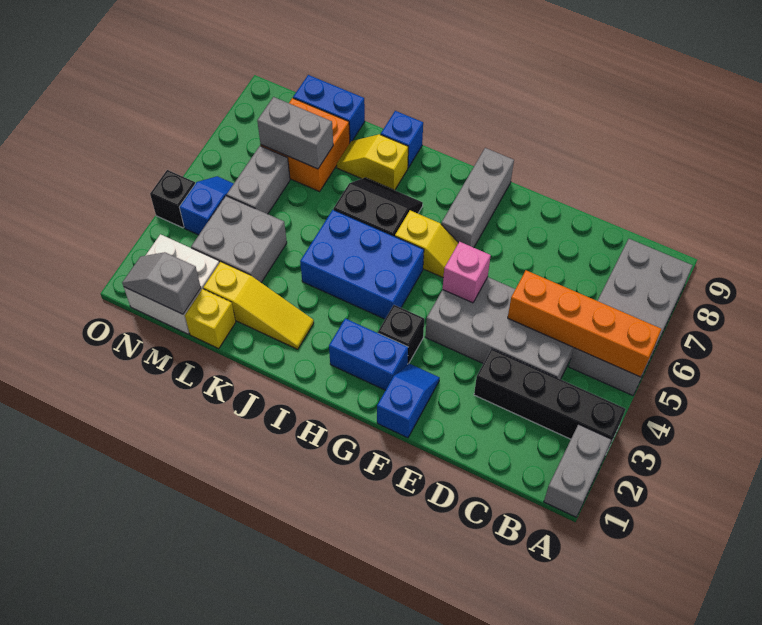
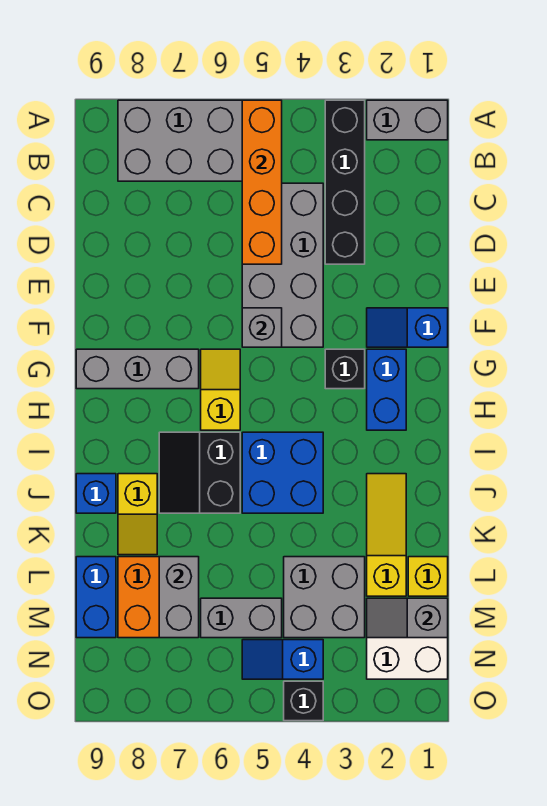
pink 1x1 brick [443,242,491,303] -> grey 1x1 brick [242,308,282,347]
blue 2x3 brick [300,210,424,319] -> blue 2x2 brick [242,432,323,513]
grey 1x2 slope [122,252,201,314] -> grey 1x2 slope turned to [367,598,448,638]

